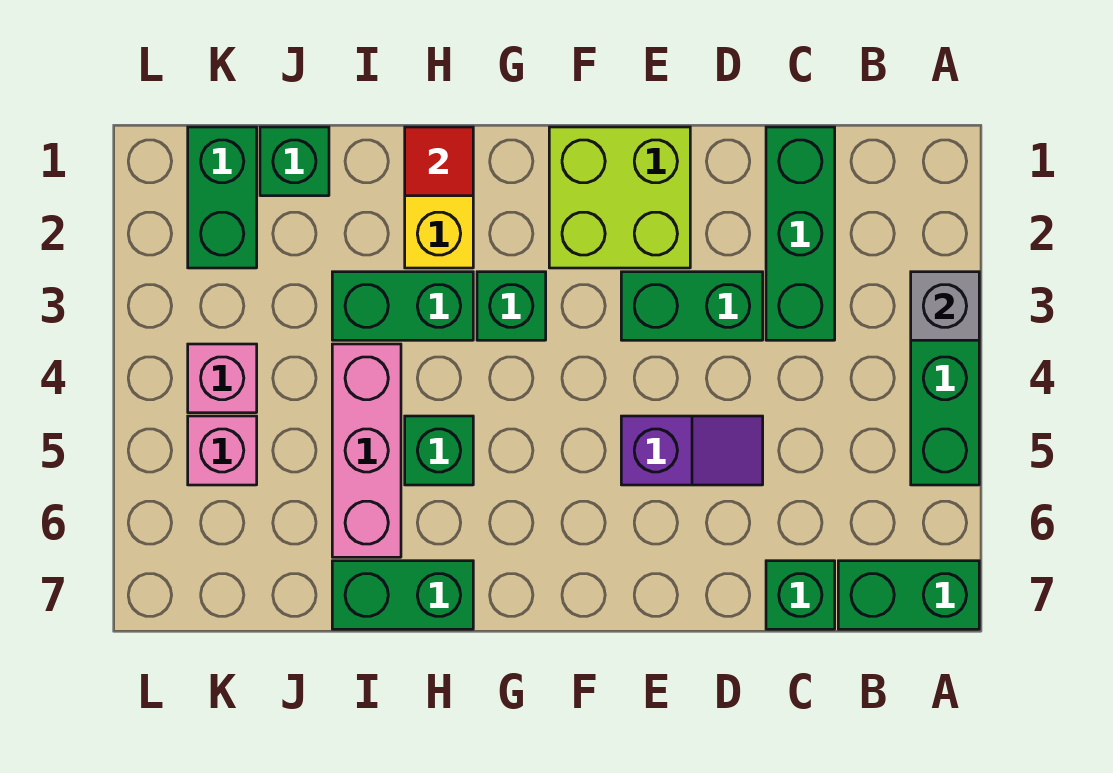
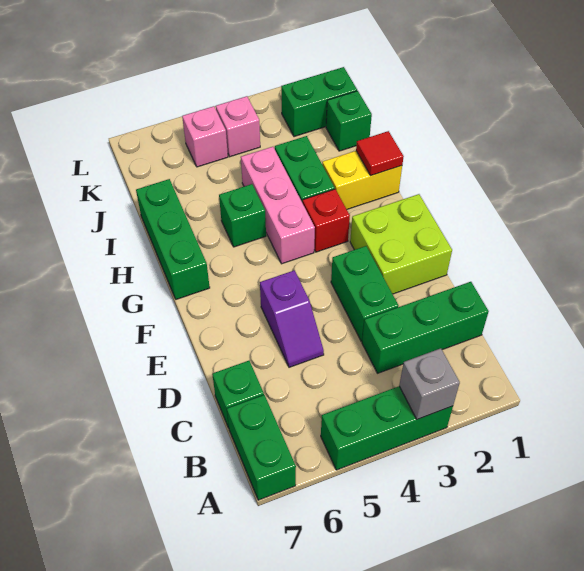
green 1x1 brick [477,272,546,340] -> red 1x1 brick [303,189,350,252]
green 1x2 brick [332,561,473,629] -> green 1x3 brick [136,179,210,299]
pink 1x3 brick [332,344,401,557] -> pink 1x3 brick turned to [241,147,315,264]

